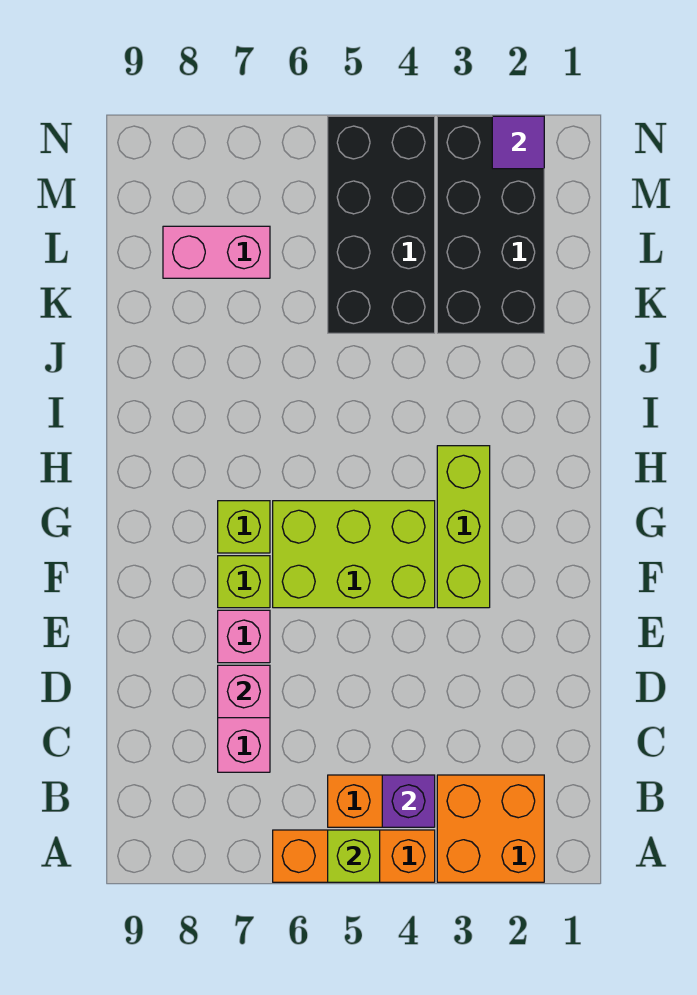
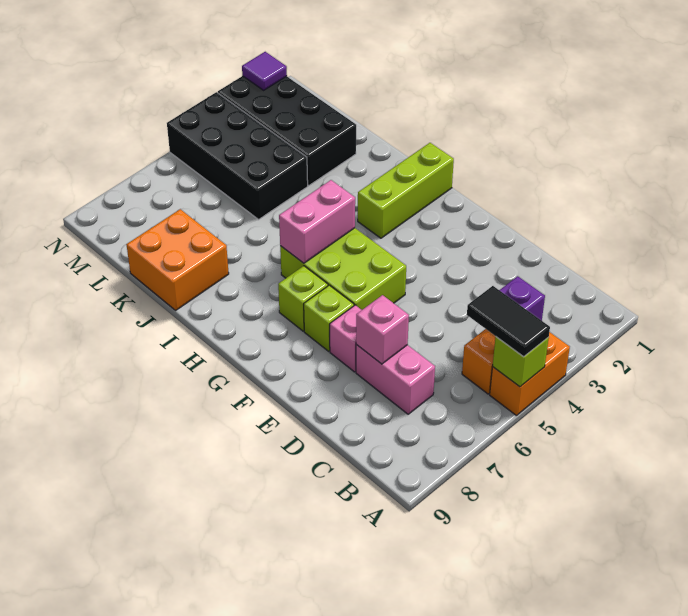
orange 2x2 brick [437,775,544,882] -> orange 2x2 brick moved to [126,209,229,310]
orange 1x3 brick [273,830,435,882] -> orange 1x2 brick [490,332,570,415]
none -> black 1x2 tile [467,286,550,357]
lime 1x3 brick [437,446,490,608] -> lime 1x3 brick turned to [358,143,454,238]
lime 2x3 brick [273,501,435,608] -> lime 2x3 brick turned to [280,228,406,310]
pink 1x2 brick [163,226,270,278] -> pink 1x2 brick moved to [279,180,355,263]

